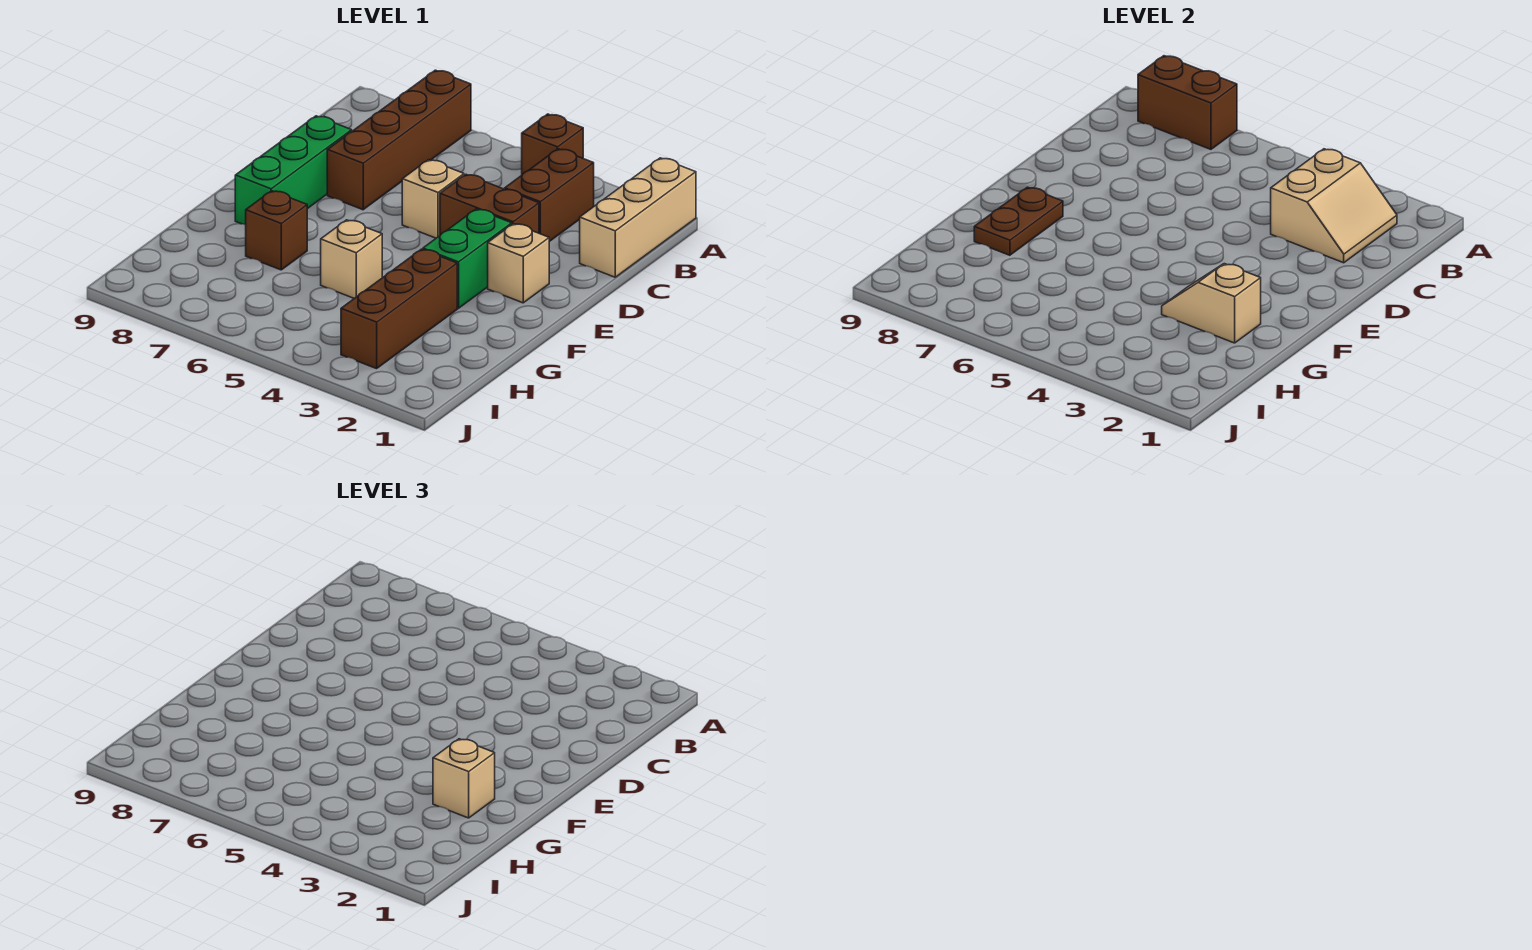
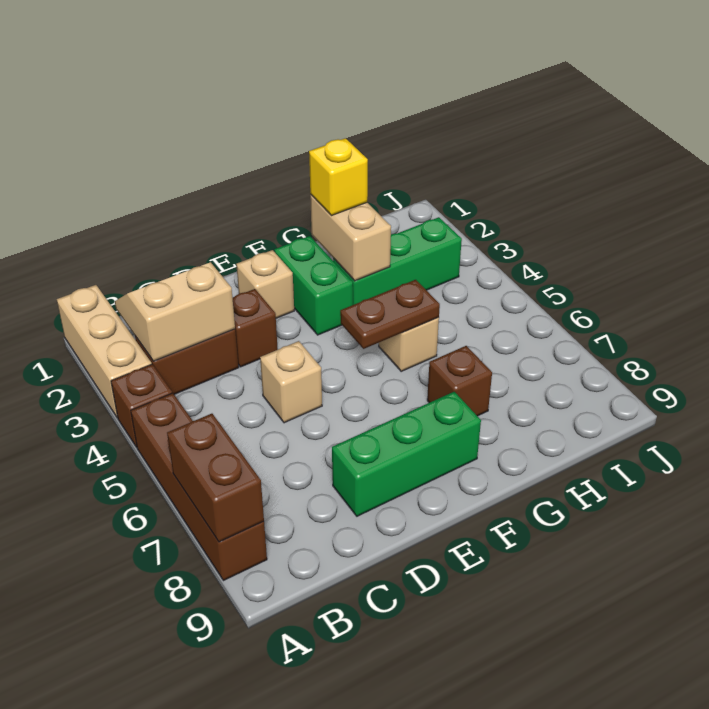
tan 1x3 brick [580,158,696,277] -> tan 1x3 brick turned to [57,285,152,418]
brown 1x4 brick [327,70,471,210] -> brown 1x4 brick turned to [131,393,267,581]
brown 1x2 brick [440,174,539,235] -> brown 1x1 brick [233,289,278,367]
green 1x2 brick [423,209,512,308] -> green 1x2 brick turned to [274,236,353,335]
brown 1x2 plate [974,187,1063,255] -> brown 1x2 plate moved to [340,280,440,349]
tan 1x2 slope [1162,264,1261,343] -> tan 1x2 brick [310,194,391,281]
tan 1x1 brick [433,739,495,818] -> yellow 1x1 brick [309,138,368,216]
brown 1x3 brick [341,249,457,369] -> green 1x3 brick [333,217,462,305]

